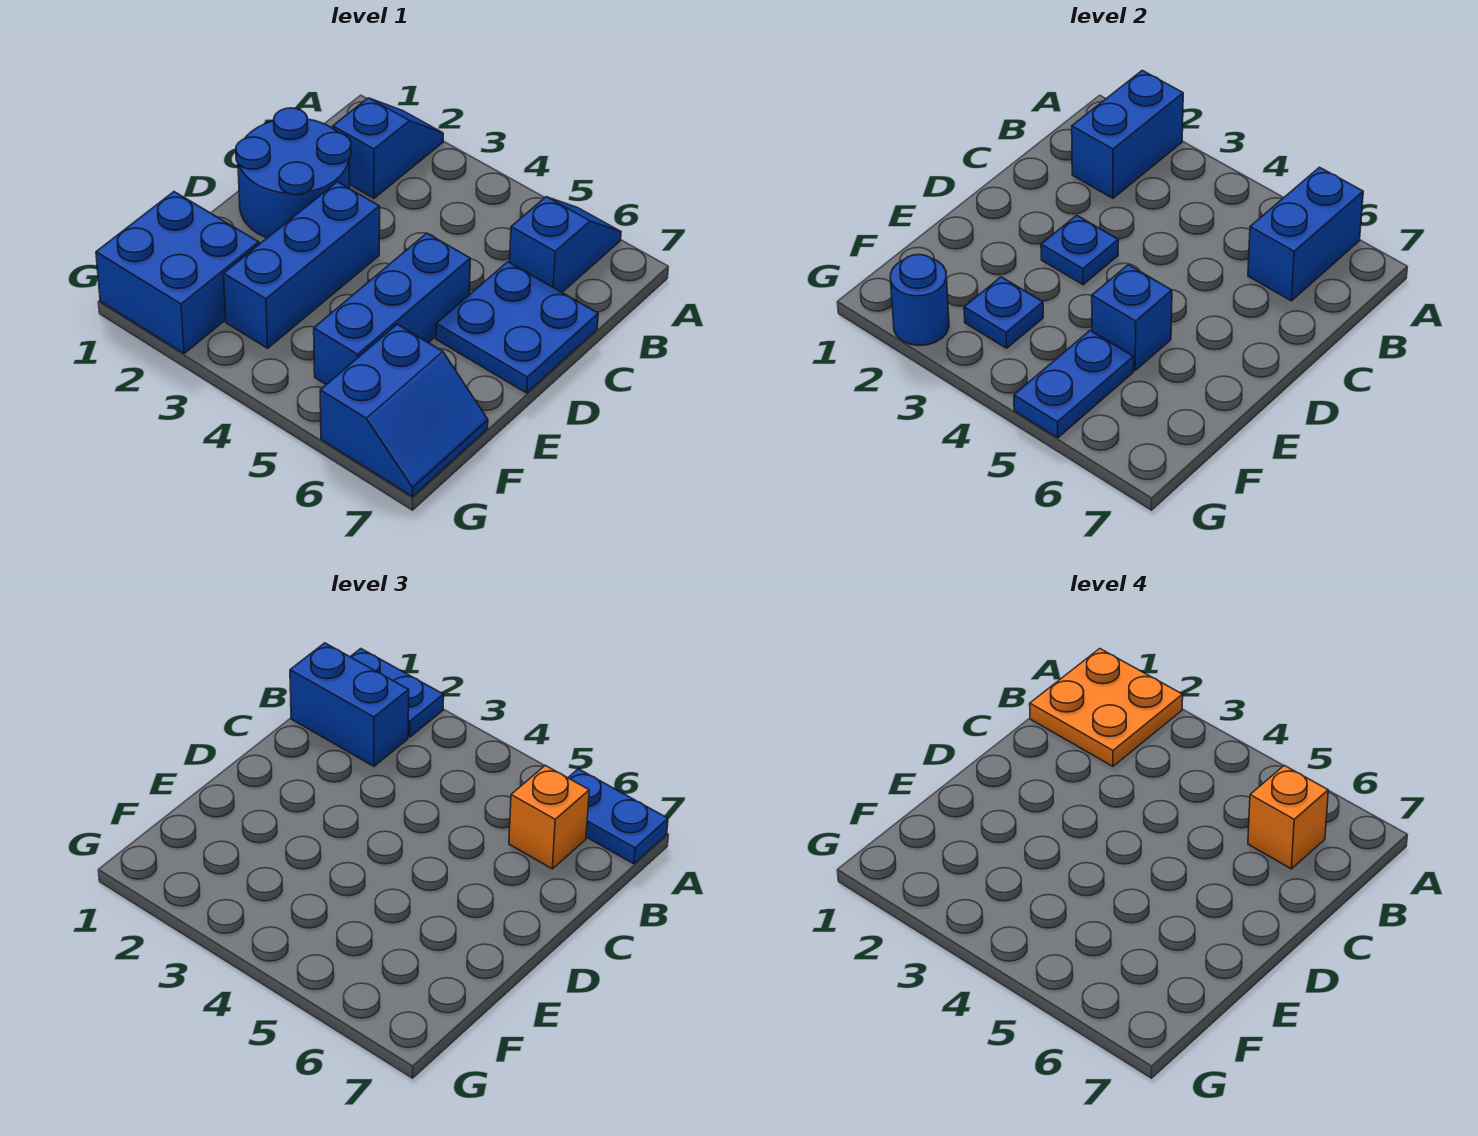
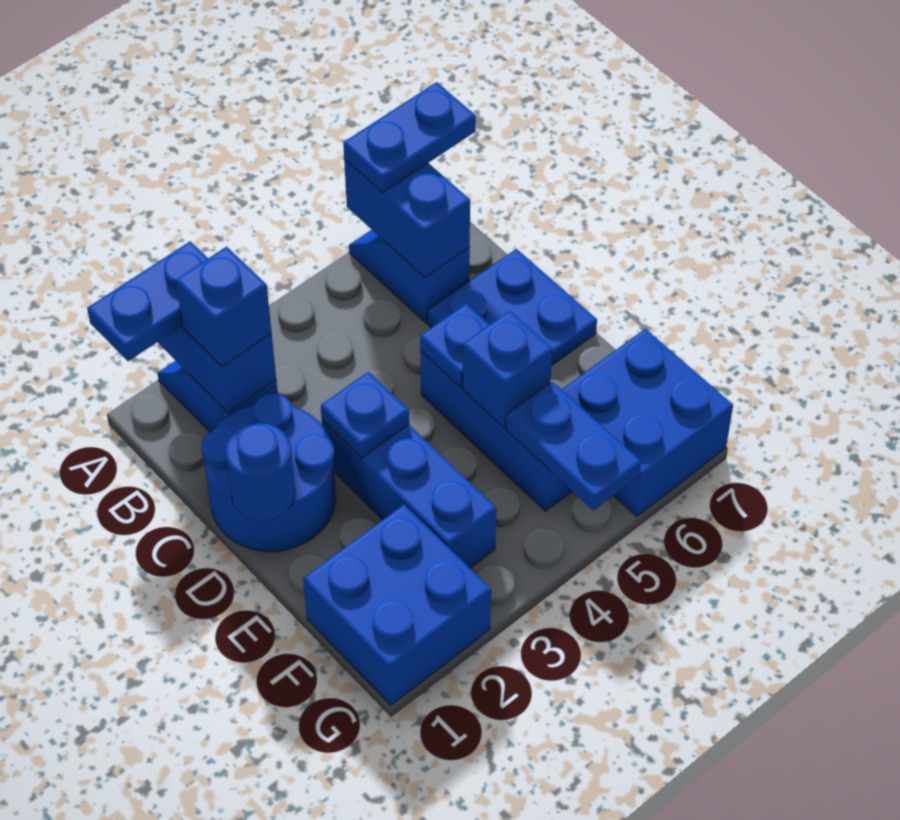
orange 2x2 plate [1030,649,1183,766] -> none
blue 1x2 brick [290,643,409,766] -> blue 1x1 brick [176,247,272,366]
orange 1x1 brick [509,765,589,869] -> none
orange 1x1 brick [1248,765,1328,869] -> none
blue 1x1 plate [964,277,1043,348] -> blue 1x1 plate moved to [420,304,489,388]
blue 2x2 slope [320,324,488,497] -> blue 2x2 brick [562,329,733,516]
blue 1x1 round brick [890,254,949,346] -> blue 1x1 round brick moved to [226,423,295,521]

